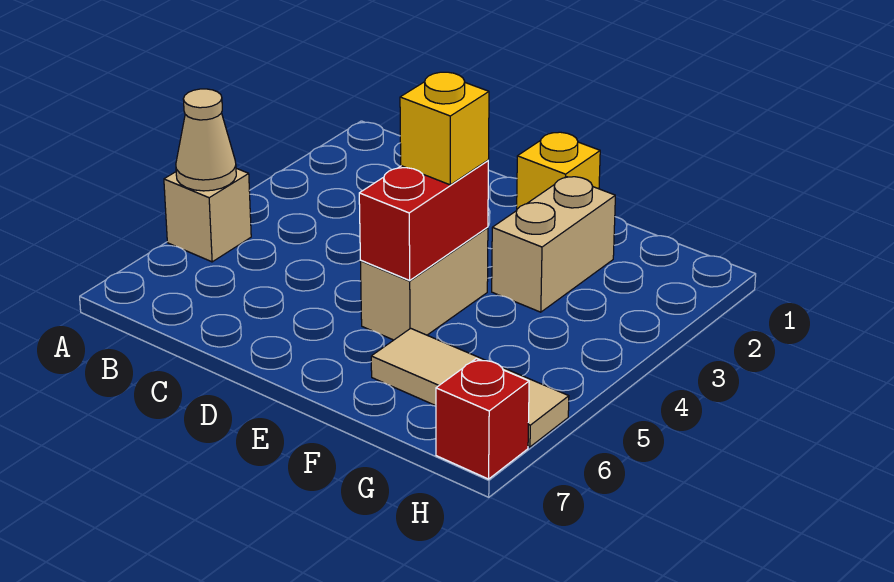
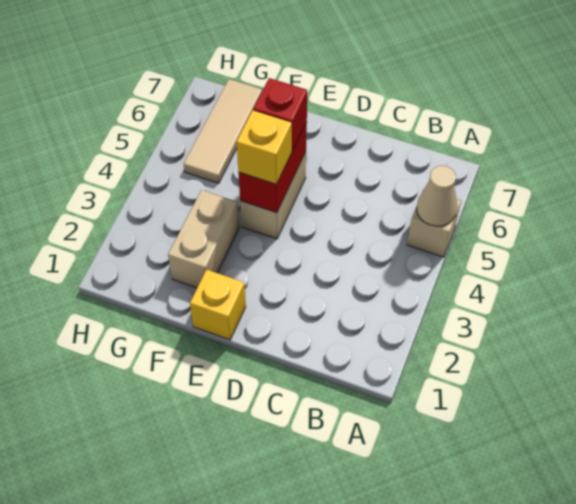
tan 1x3 tile [371,328,569,447] -> tan 1x3 tile turned to [184,79,262,183]
red 1x1 brick [436,359,529,479] -> red 1x1 brick moved to [253,78,307,151]

